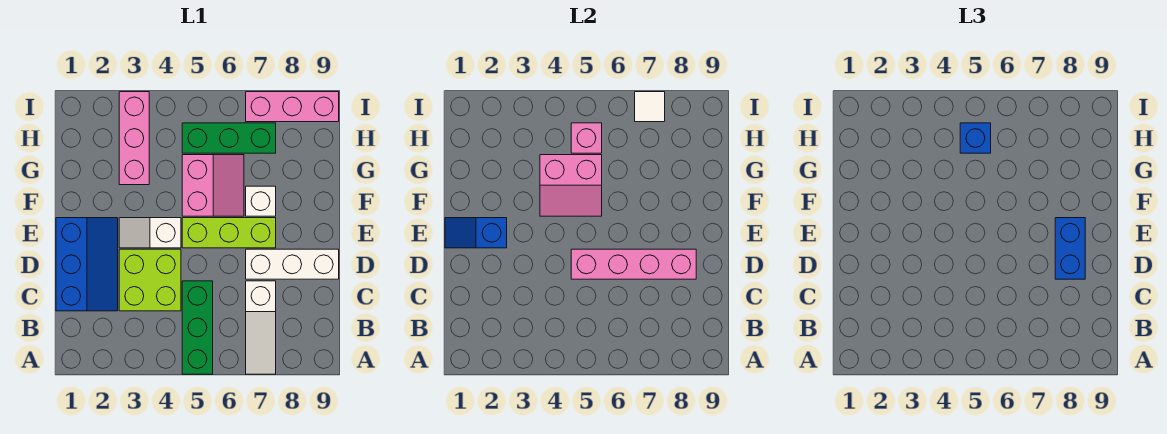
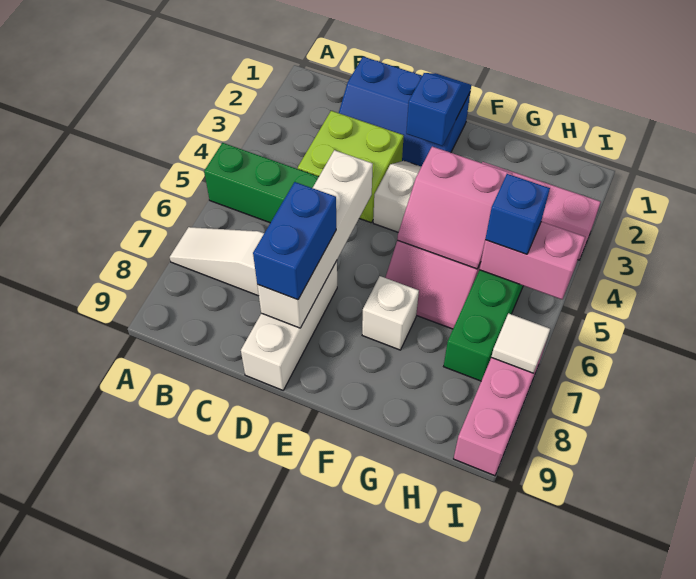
pink 1x4 brick [571,249,696,279] -> white 1x4 brick [257,150,373,328]
blue 1x2 brick [1055,218,1085,279] -> blue 1x2 brick turned to [253,182,336,300]
lime 1x3 brick [182,218,276,248] -> none
pink 2x2 slope [540,155,602,216] -> pink 2x2 slope turned to [397,147,513,269]
pink 1x1 brick [571,123,602,153] -> pink 1x2 brick [480,222,585,299]

